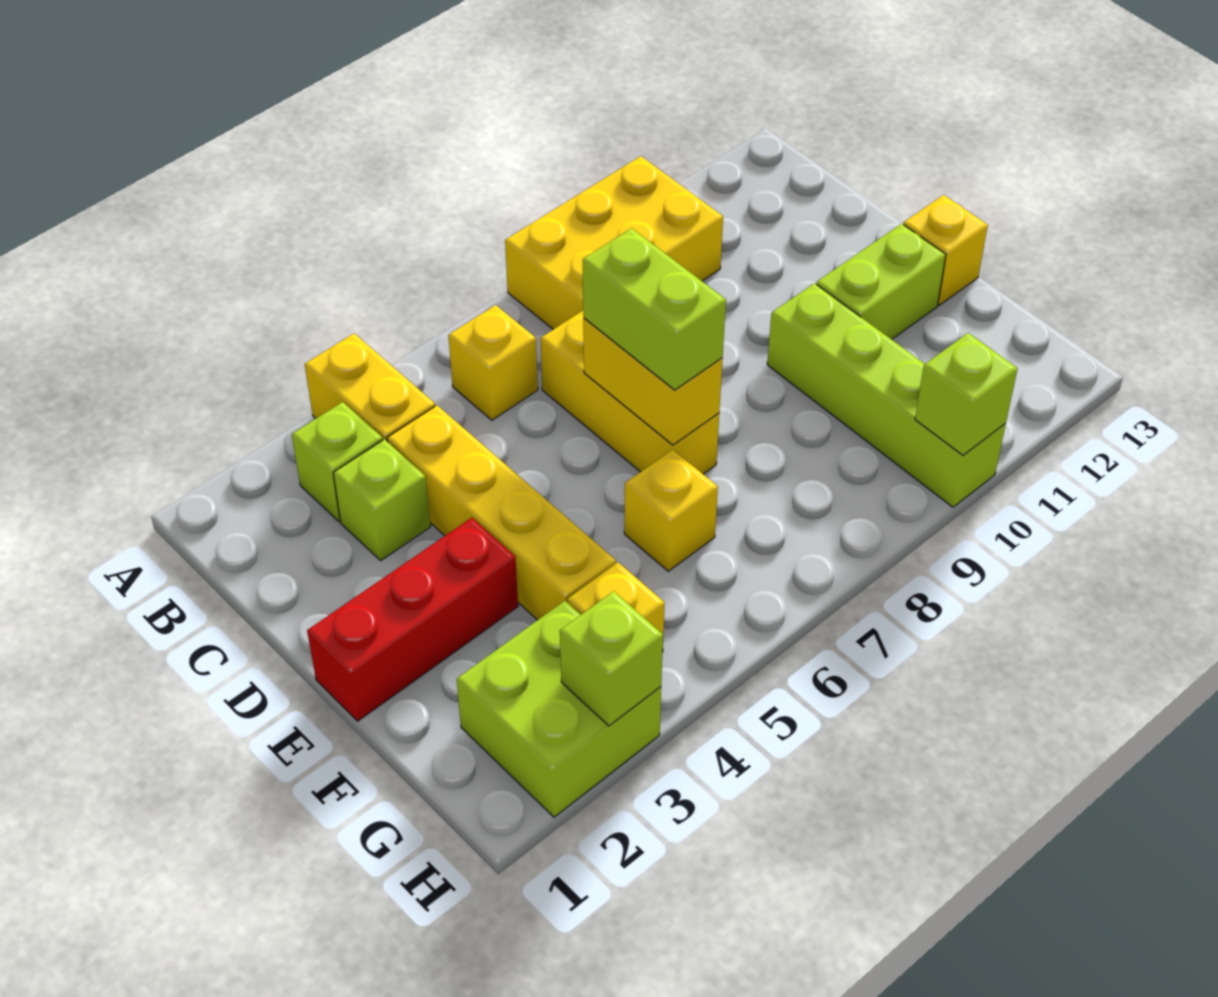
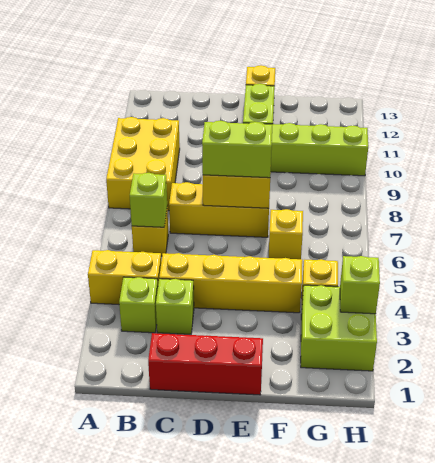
red 1x3 brick [307,518,518,721] -> red 1x3 brick turned to [148,333,263,395]
lime 1x1 brick [915,333,1018,455] -> lime 1x1 brick moved to [130,173,167,227]

